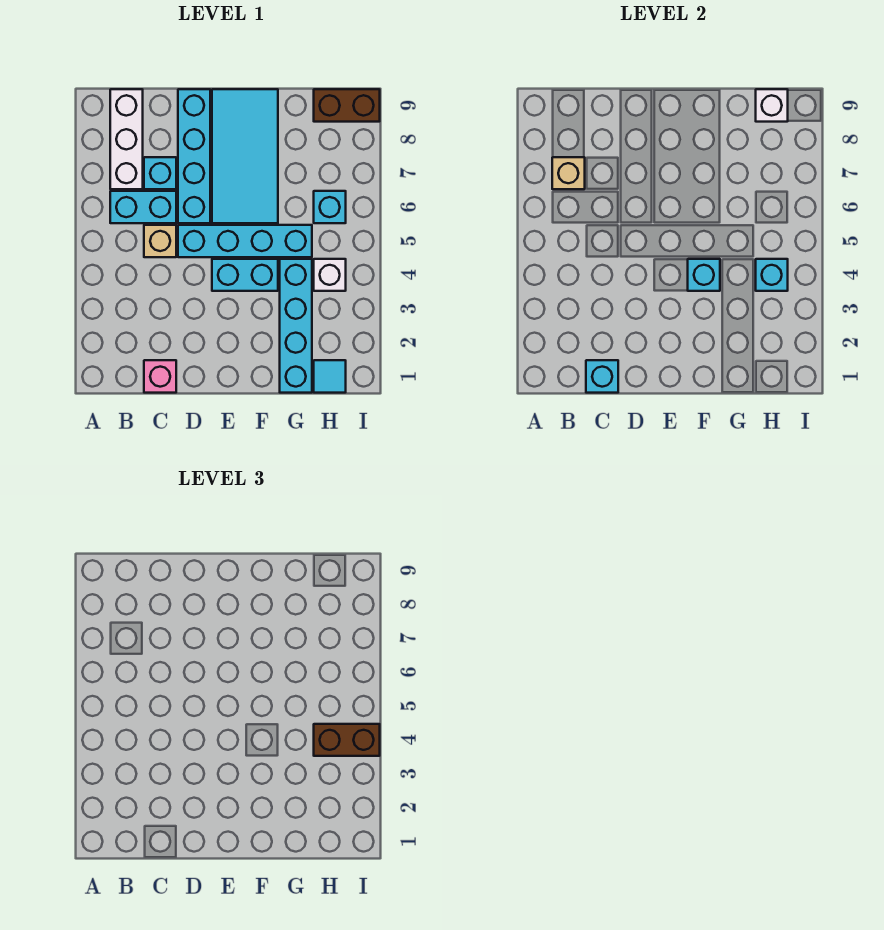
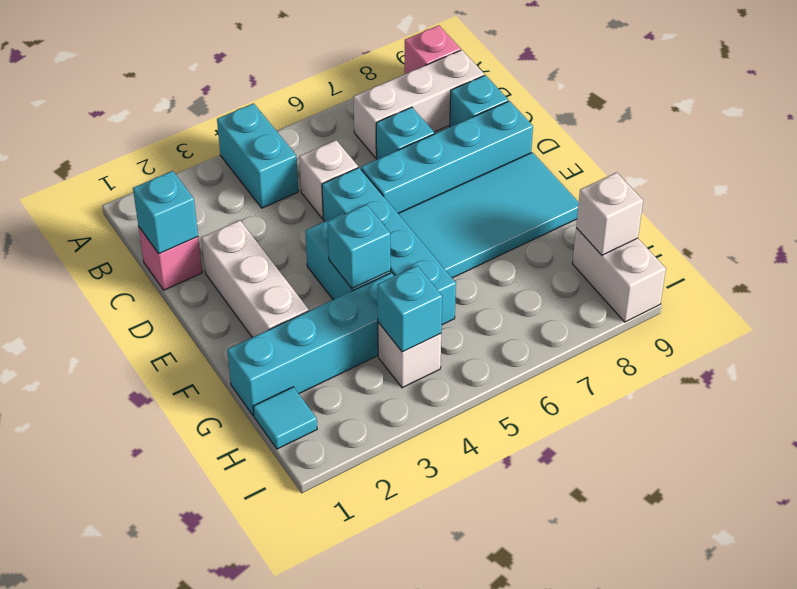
none -> pink 1x1 brick [405,25,461,74]
cyan 1x2 brick [110,191,176,223] -> cyan 1x2 brick moved to [217,103,298,208]
tan 1x1 brick [552,157,585,189] -> none
tan 1x1 brick [144,225,176,257] -> white 1x1 brick [299,140,358,219]
none -> white 1x3 brick [201,220,309,337]
brown 1x2 brick [314,724,380,756] -> none
cyan 1x1 brick [314,191,346,223] -> cyan 1x1 brick moved to [450,75,508,127]
brown 1x2 brick [314,89,380,122] -> white 1x2 brick [573,228,666,322]

